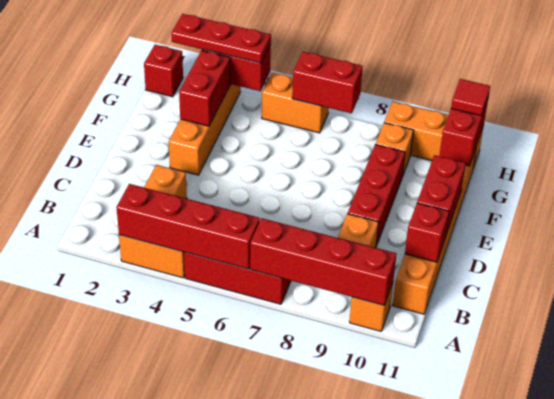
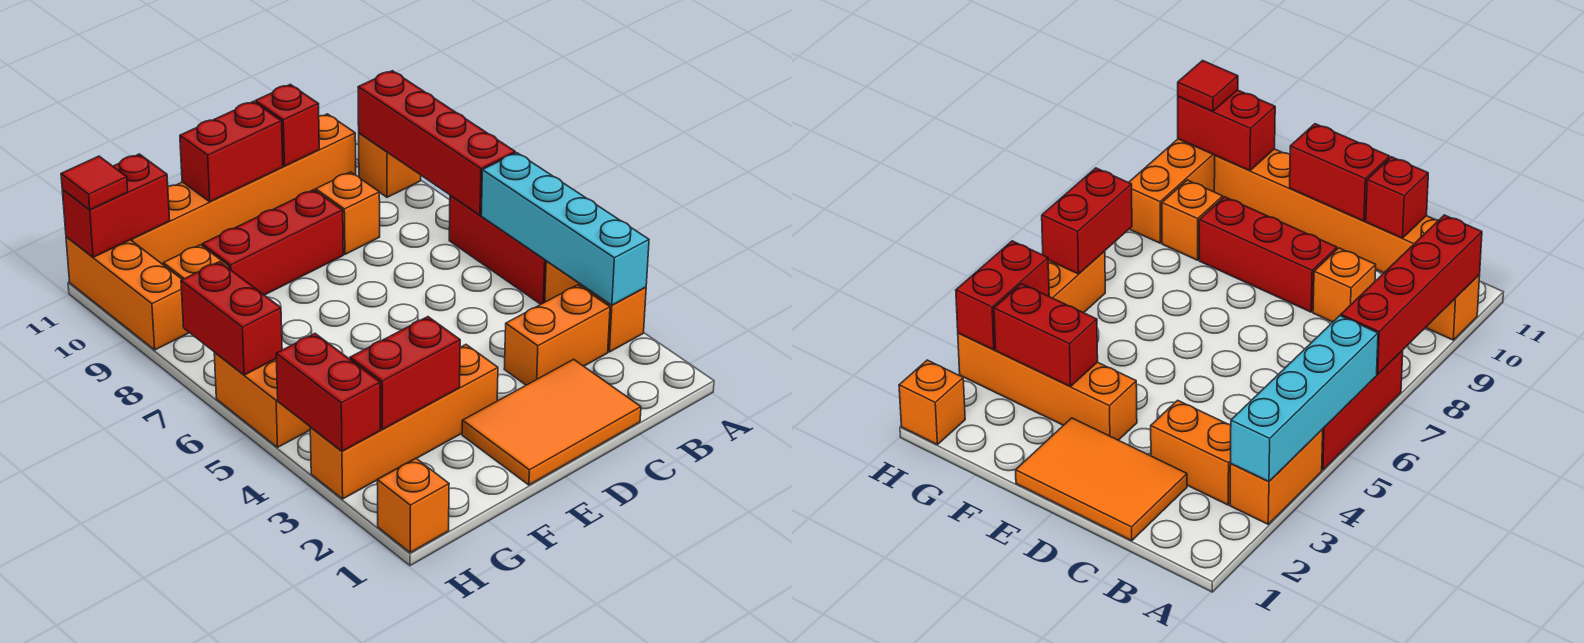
red 1x4 brick [116,184,260,269] -> cyan 1x4 brick [481,153,649,305]
none -> orange 2x3 tile [462,359,641,485]
red 1x1 brick [144,45,183,97] -> orange 1x1 brick [377,459,449,553]
red 1x3 plate [171,14,271,63] -> none

